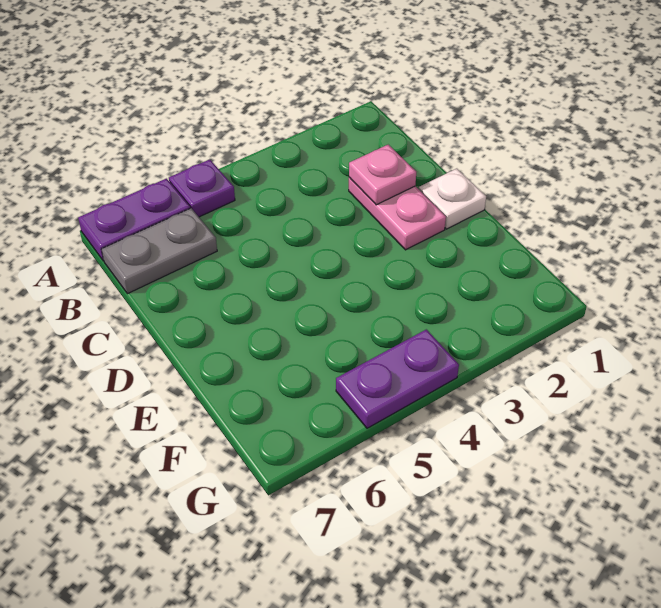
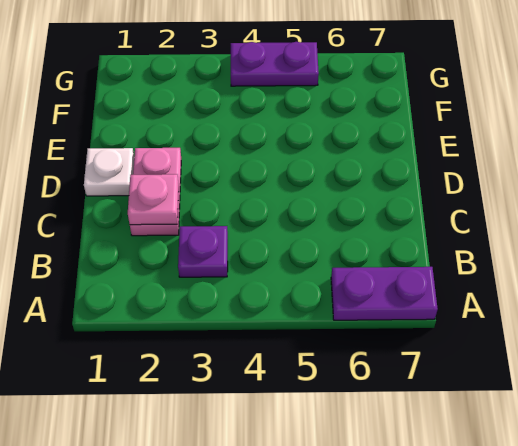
purple 1x1 plate [169,159,235,217] -> purple 1x1 plate moved to [178,226,228,277]
grey 1x2 plate [102,208,217,294] -> none

